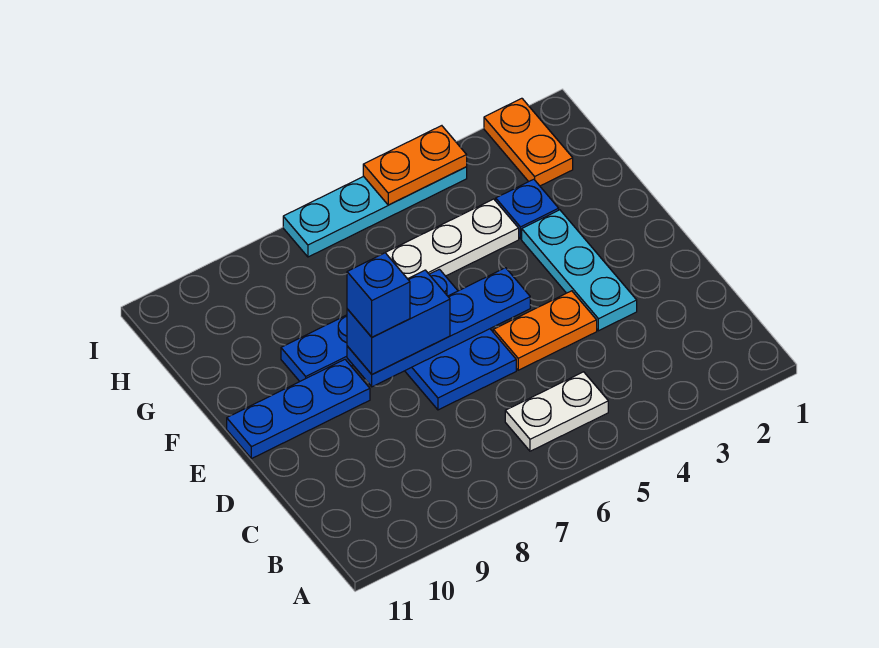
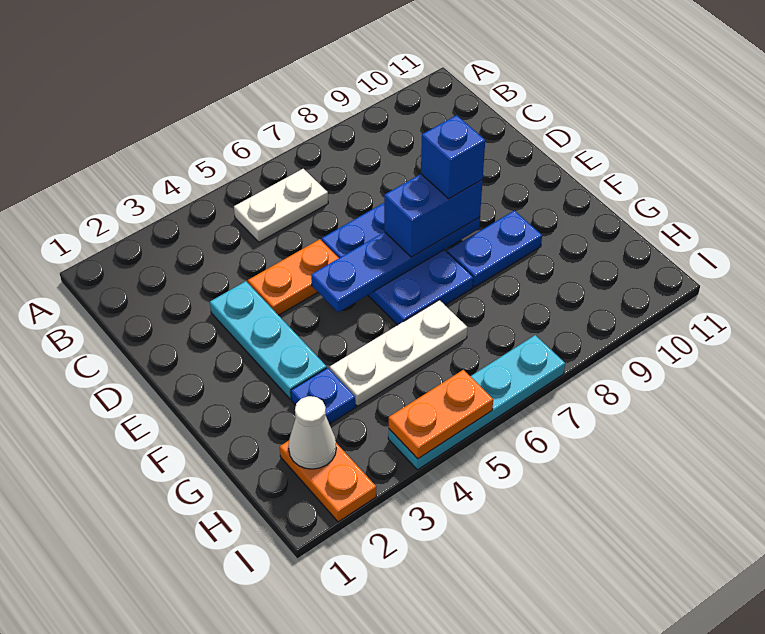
blue 1x3 plate [227,360,370,459] -> none
none -> white 1x1 cone [288,396,336,469]

